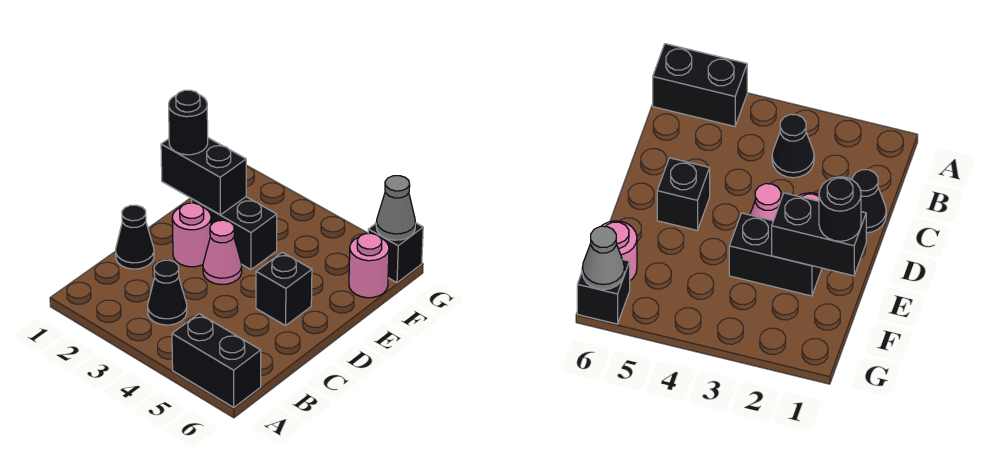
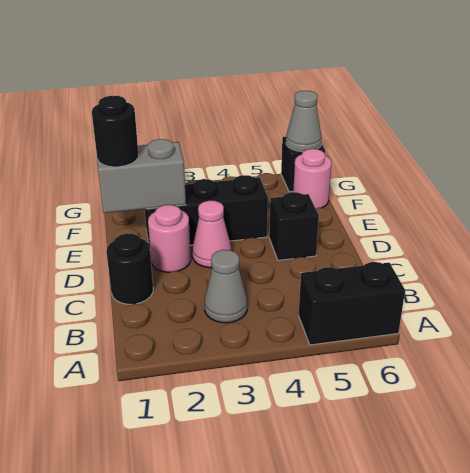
black 1x1 cone [148,260,187,325] -> grey 1x1 cone [205,250,247,323]
black 1x1 cone [116,205,154,269] -> black 1x1 round brick [106,233,153,304]
black 1x2 brick [161,138,246,215] -> grey 1x2 brick [97,139,186,213]
black 1x2 brick [192,197,277,269] -> black 1x3 brick [145,175,268,246]

